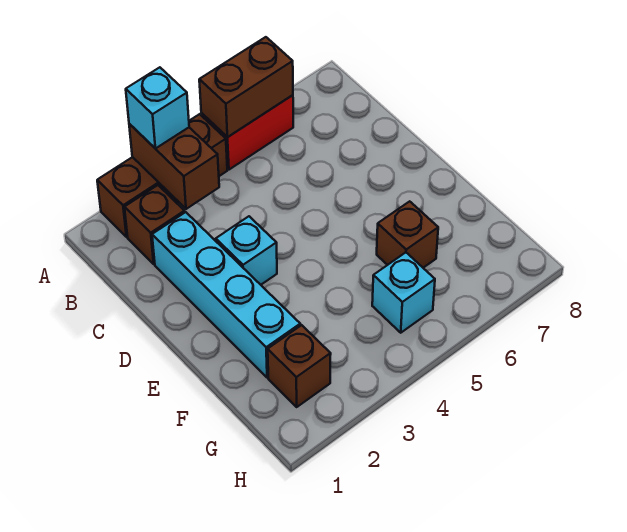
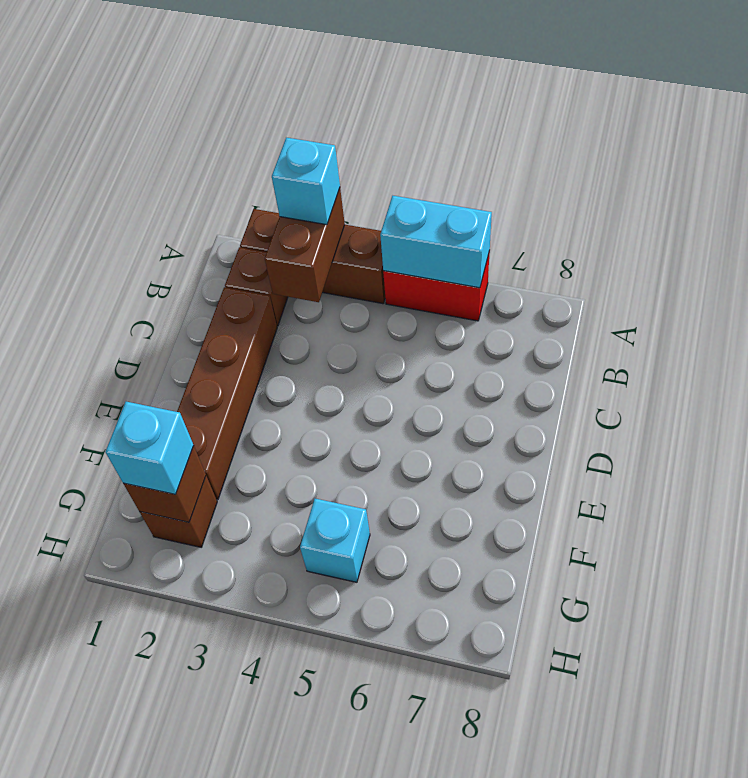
brown 1x2 brick [199,37,293,137] -> cyan 1x2 brick [380,196,492,288]
cyan 1x4 brick [152,212,300,378] -> brown 1x4 brick [177,287,277,499]
cyan 1x1 brick [216,216,277,285] -> cyan 1x1 brick moved to [105,402,194,494]
brown 1x1 brick [377,201,438,268] -> brown 1x1 brick moved to [123,446,206,522]

